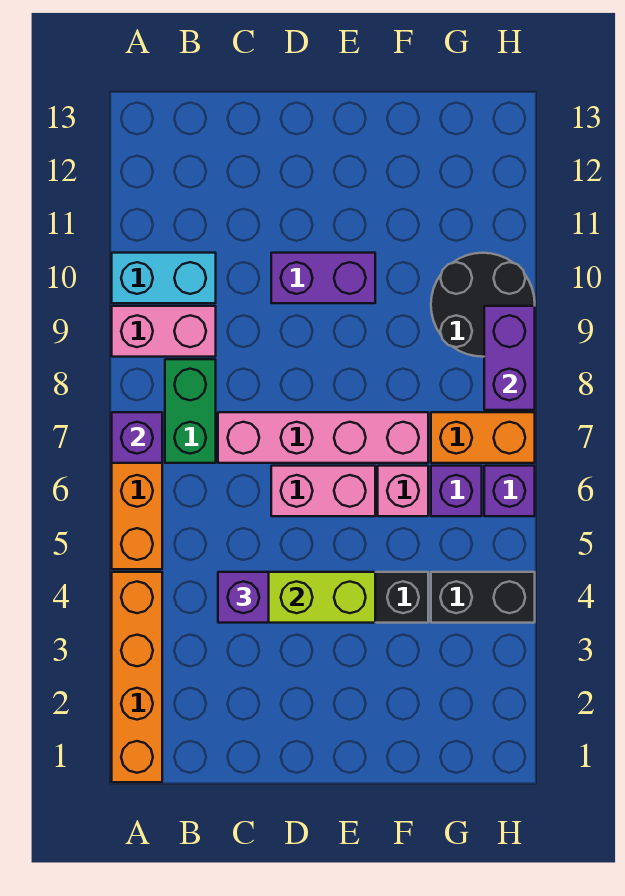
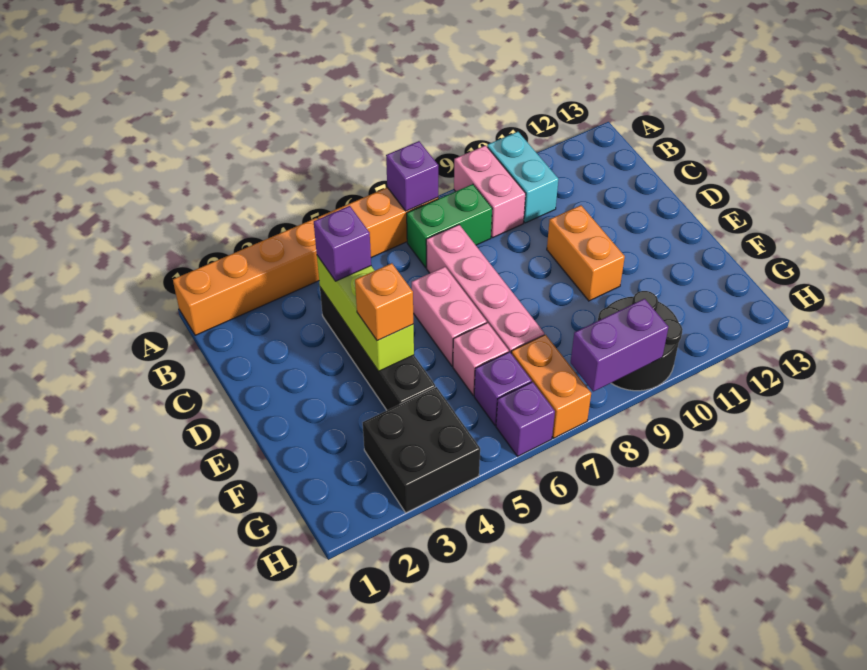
purple 1x2 brick [271,253,375,303] -> orange 1x2 brick [547,205,625,301]
none -> orange 1x1 brick [355,263,413,341]
black 1x2 brick [431,572,535,623] -> black 2x2 brick [363,387,480,513]

